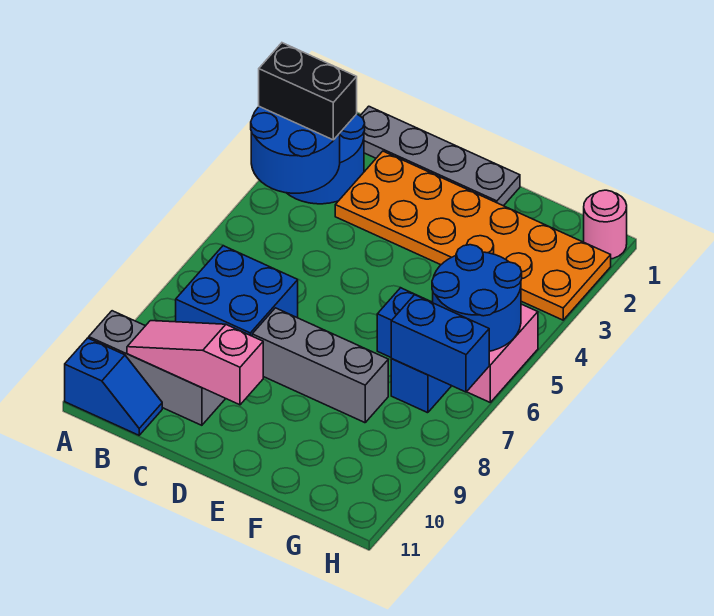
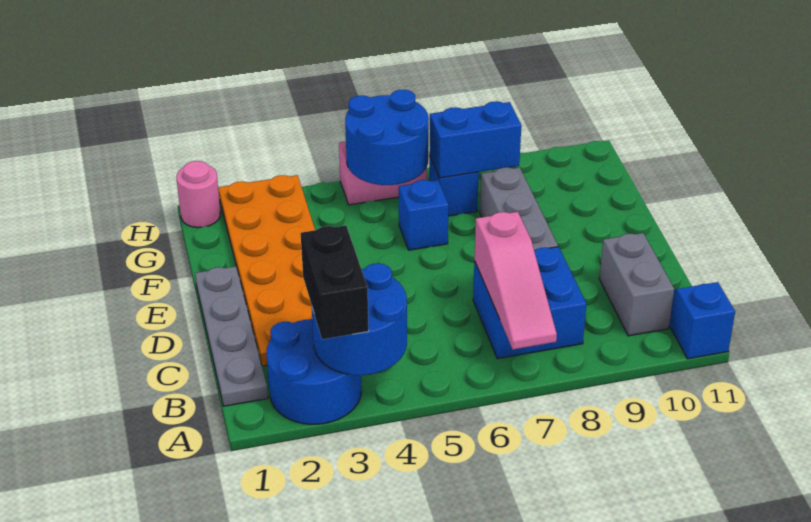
grey 1x3 brick [89,311,225,425] -> grey 1x2 brick [599,233,674,336]
pink 1x3 slope [127,321,263,405] -> pink 1x3 slope moved to [474,212,557,349]
blue 1x2 brick [391,295,489,392] -> blue 1x2 brick turned to [429,101,521,178]

